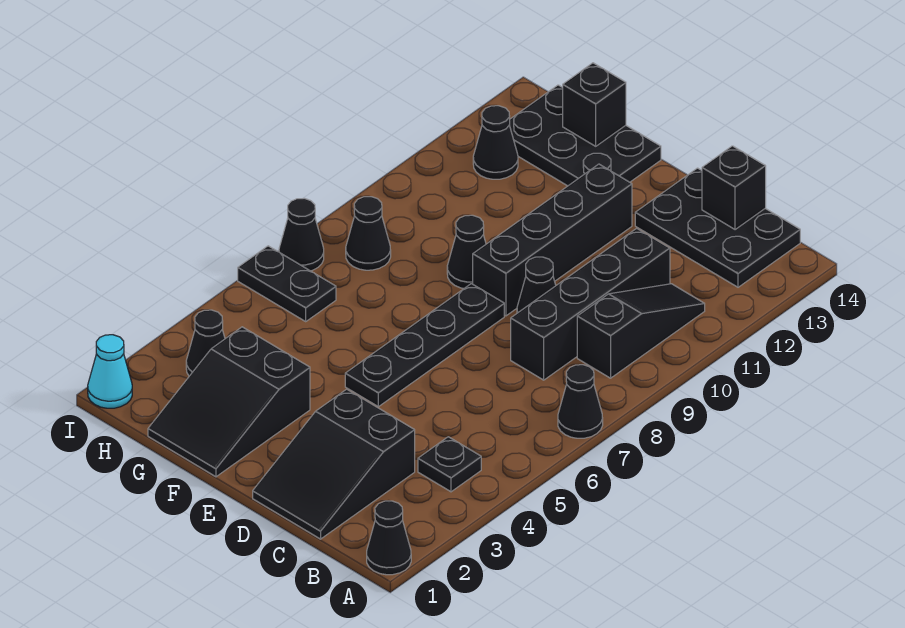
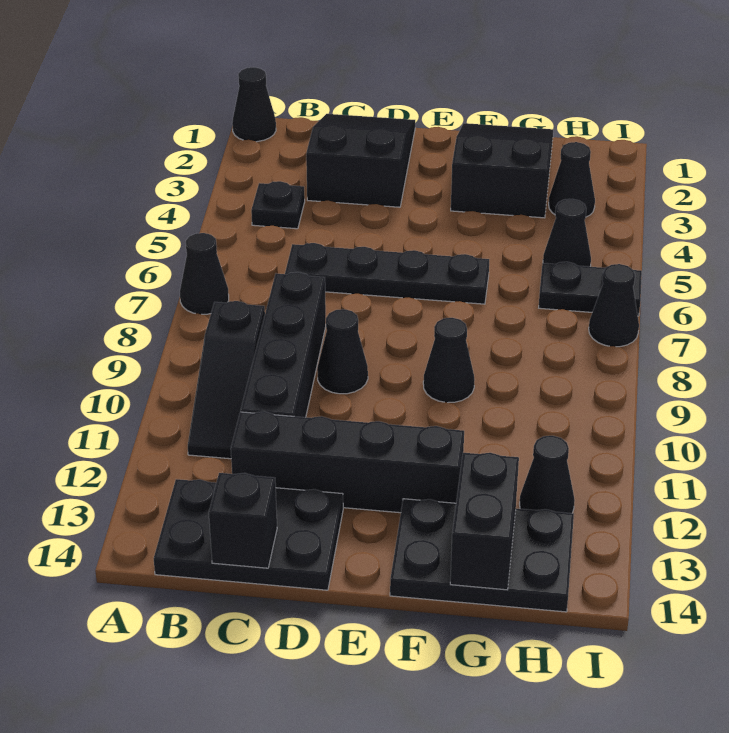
black 1x4 plate [345,284,504,407] -> black 1x4 plate turned to [285,243,489,304]
black 1x4 brick [473,164,632,316] -> black 1x4 brick turned to [231,412,464,513]
black 1x1 brick [563,63,626,146] -> black 1x2 brick [450,453,519,590]
black 1x1 cone [346,197,391,270] -> black 1x1 cone moved to [543,199,591,267]
cyan 1x1 cone [88,335,132,408] -> none

